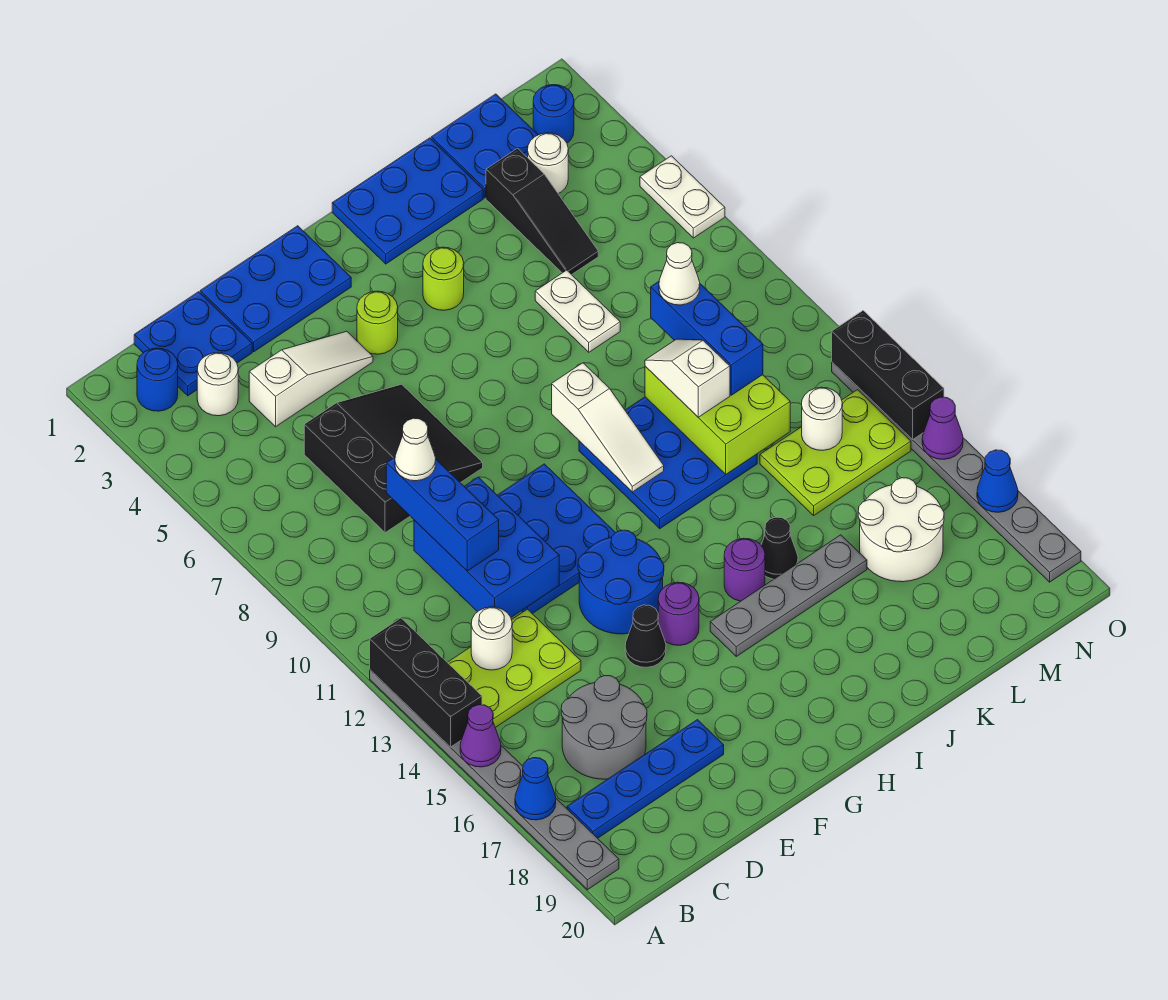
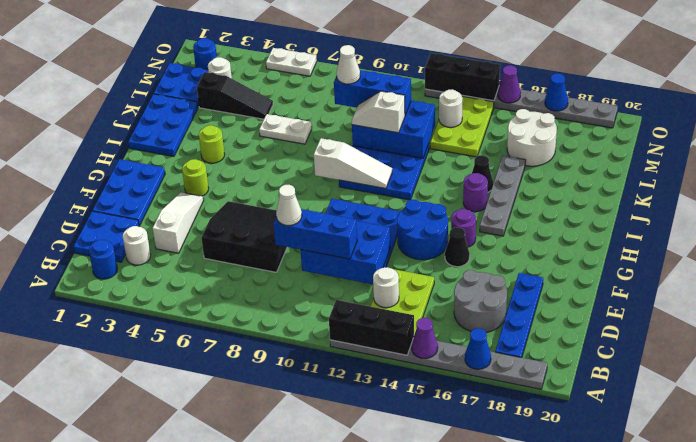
lime 2x3 brick [645,366,790,474] -> blue 2x3 brick [352,101,435,158]

